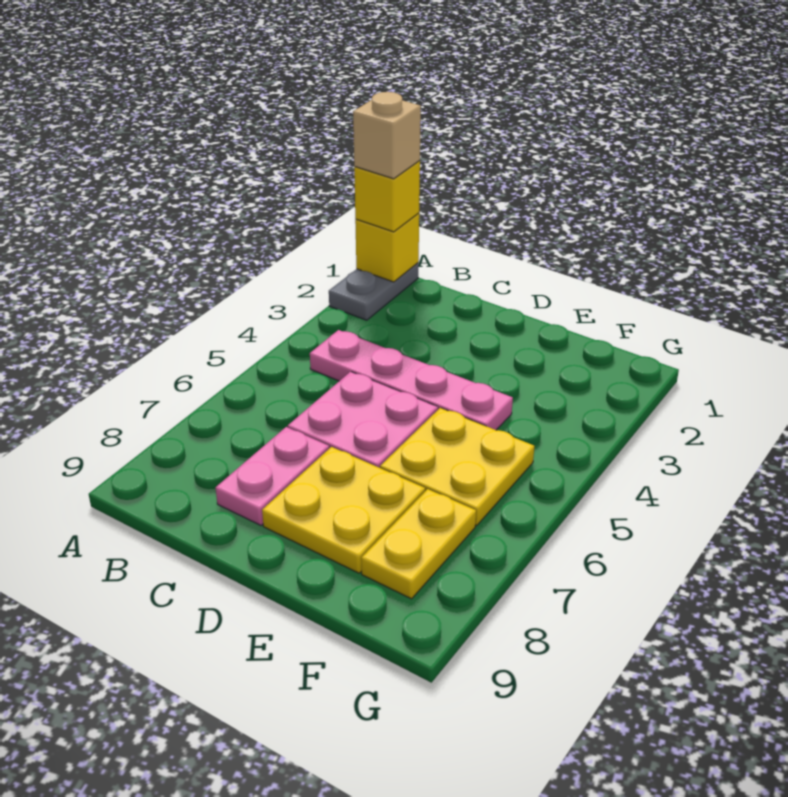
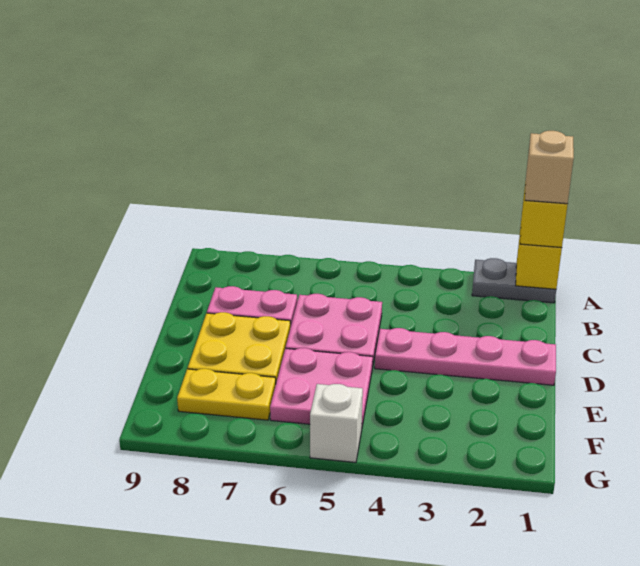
pink 1x4 plate [310,330,513,430] -> pink 1x4 plate turned to [375,328,556,385]
yellow 2x2 plate [380,408,534,526] -> pink 2x2 plate [270,348,373,426]
none -> white 1x1 brick [310,384,363,462]

